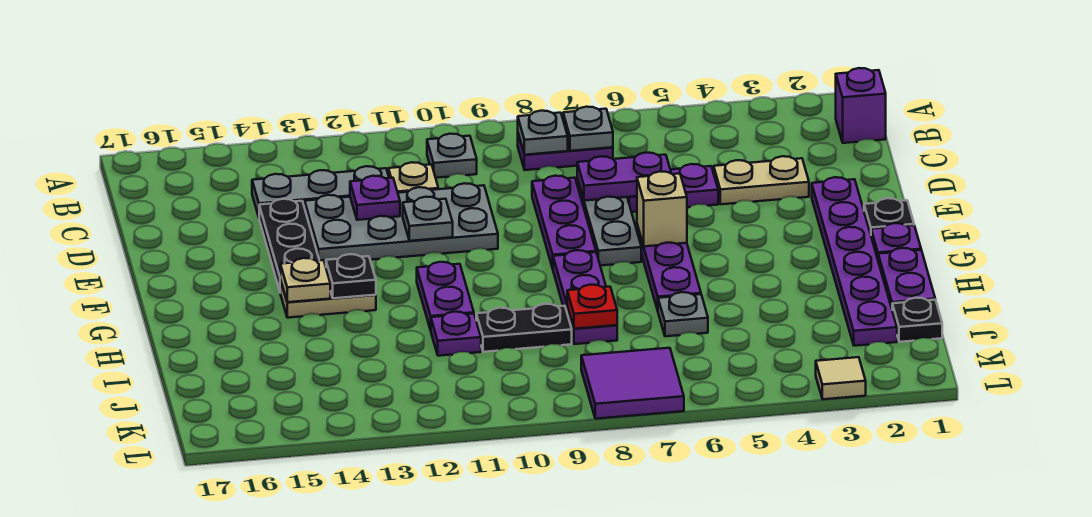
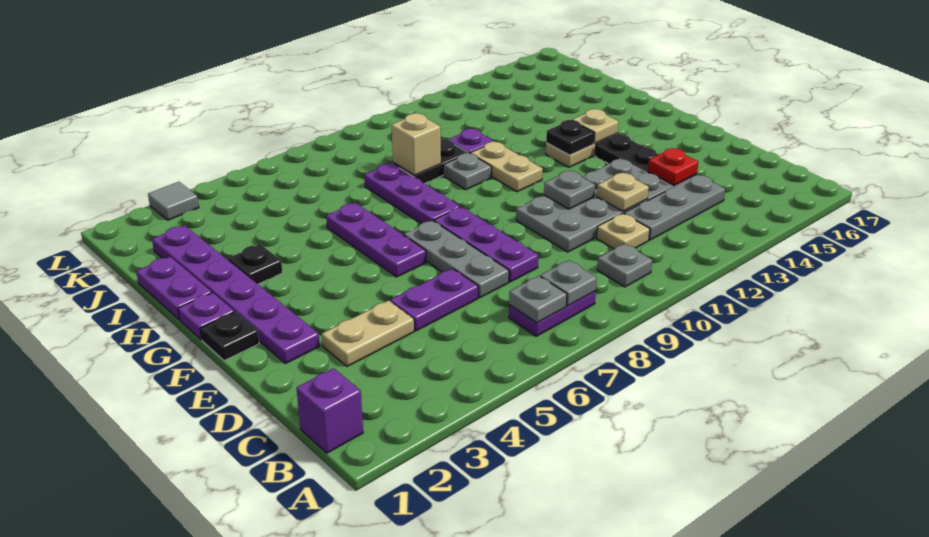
purple 1x2 plate [577,153,671,201] -> none
purple 1x1 plate [350,176,400,220] -> tan 1x1 plate [597,173,649,211]
tan 1x1 brick [637,172,687,246] -> tan 1x1 brick moved to [391,113,441,175]
purple 1x2 plate [417,262,474,330] -> tan 1x2 plate [471,142,543,192]
grey 1x1 plate [658,292,708,336] -> grey 1x1 plate moved to [443,153,492,190]
red 1x1 plate [567,285,617,329] -> red 1x1 plate moved to [648,148,698,185]
black 1x1 plate [892,298,942,342] -> black 1x1 plate moved to [228,244,283,284]
purple 2x2 tile [581,348,684,419] -> none
tan 1x1 tile [816,357,866,399] -> grey 1x1 tile [148,182,199,220]

